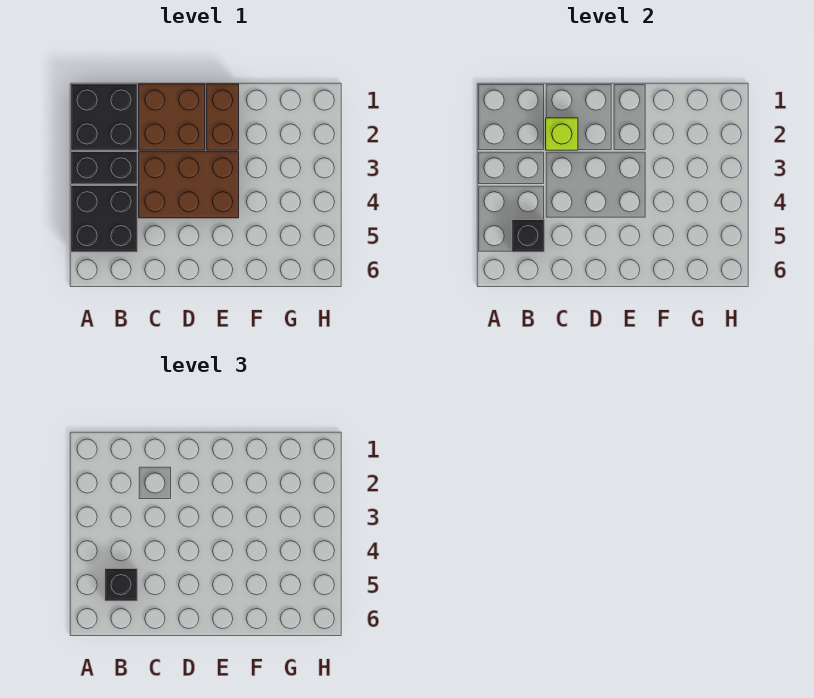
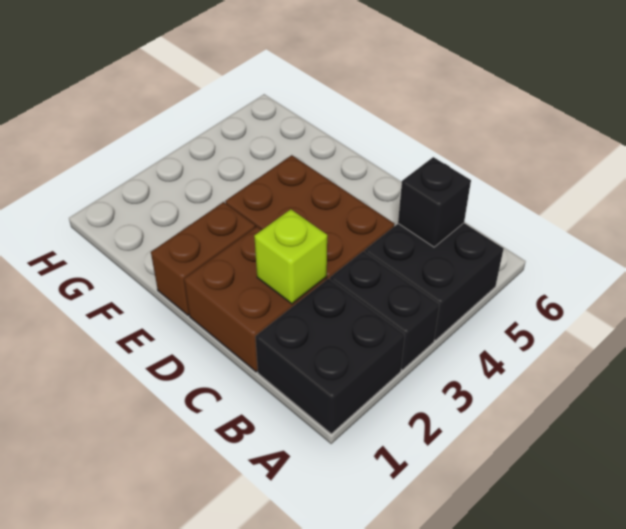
black 1x1 brick [105,569,137,601] -> none

